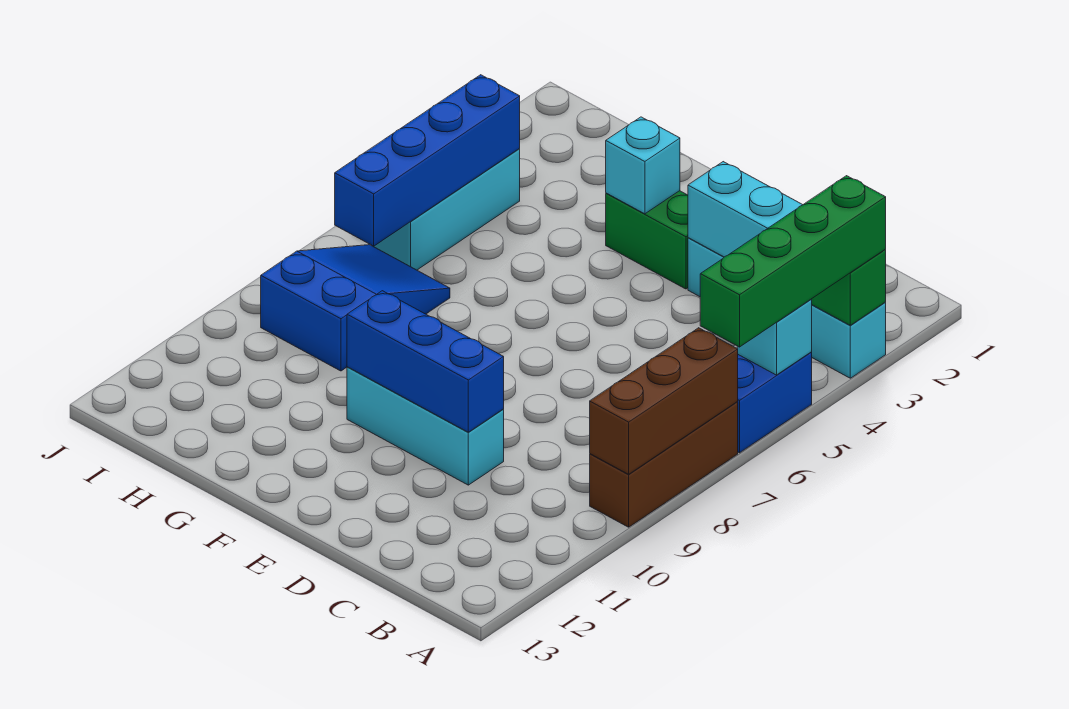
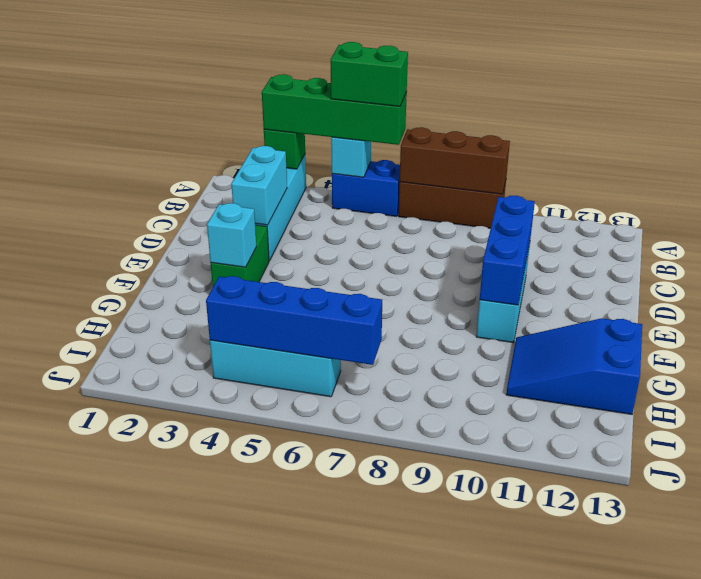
none -> green 1x2 brick [331,42,408,106]
blue 2x3 slope [261,245,450,371] -> blue 2x3 slope moved to [506,318,642,414]

